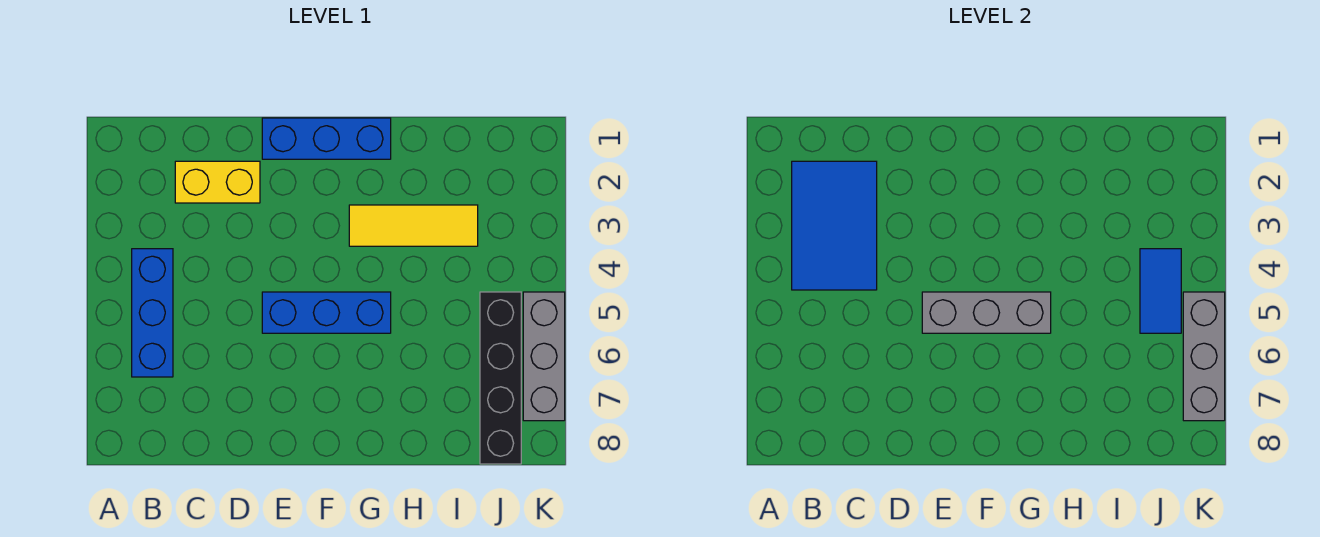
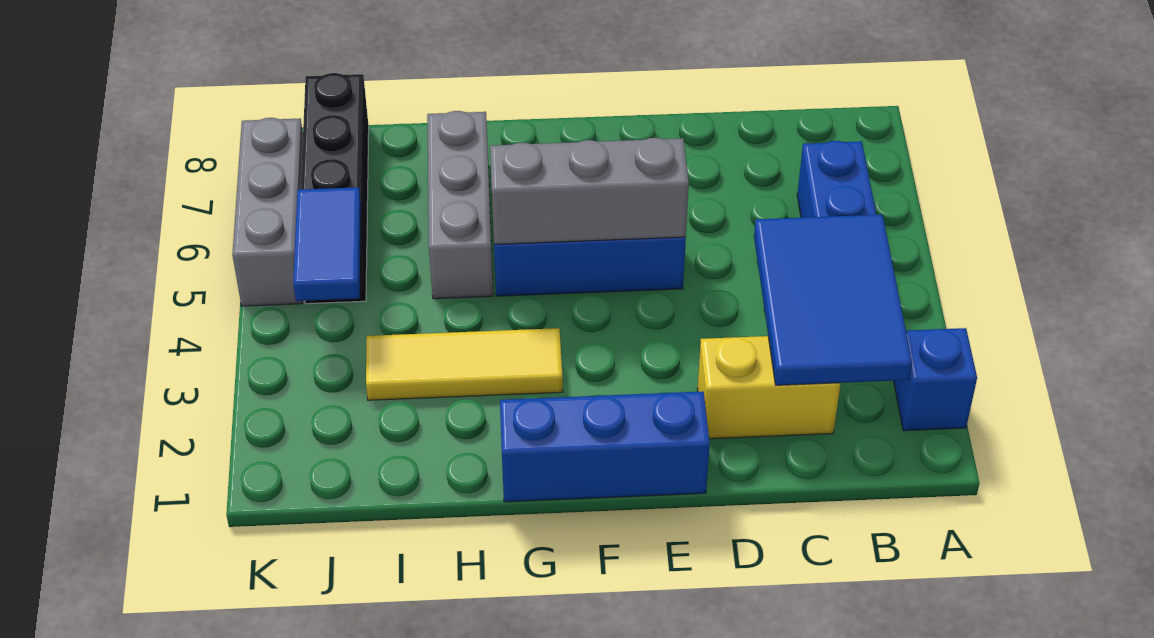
none -> blue 1x1 brick [894,328,977,431]
grey 1x3 brick [1183,292,1225,421] -> grey 1x3 brick moved to [427,111,493,299]

